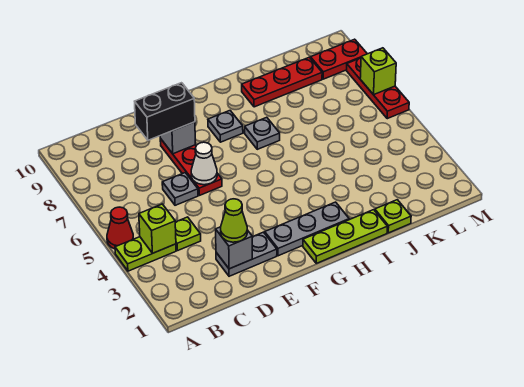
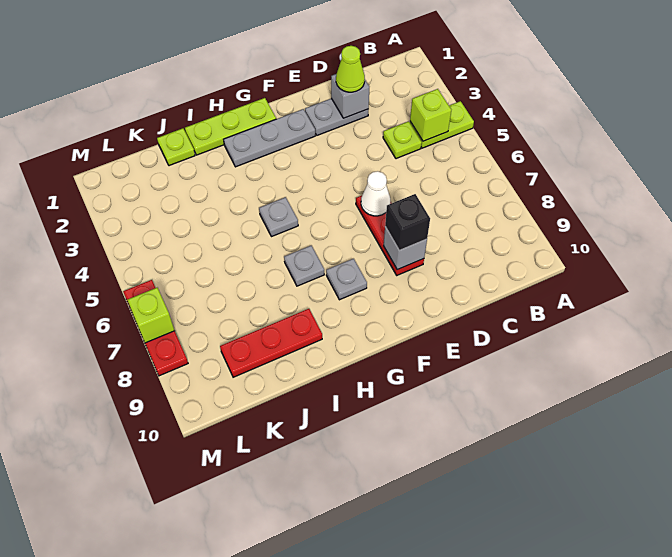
red 1x1 cone [107,207,133,249] -> none
grey 1x1 plate [162,173,198,205] -> grey 1x1 plate moved to [259,197,298,237]
black 1x2 brick [135,83,195,140] -> black 1x1 brick [385,194,430,250]
red 1x2 plate [311,39,367,79] -> none

